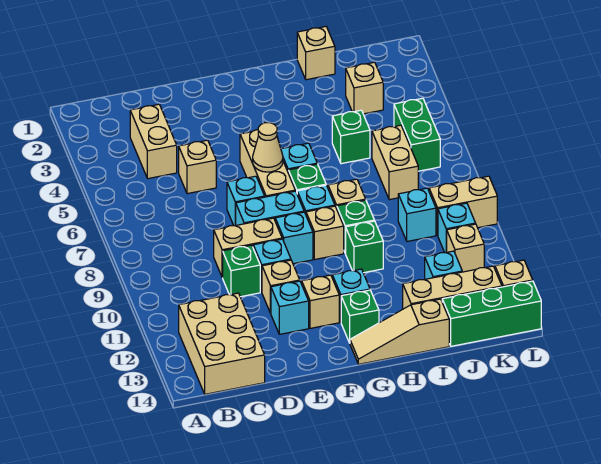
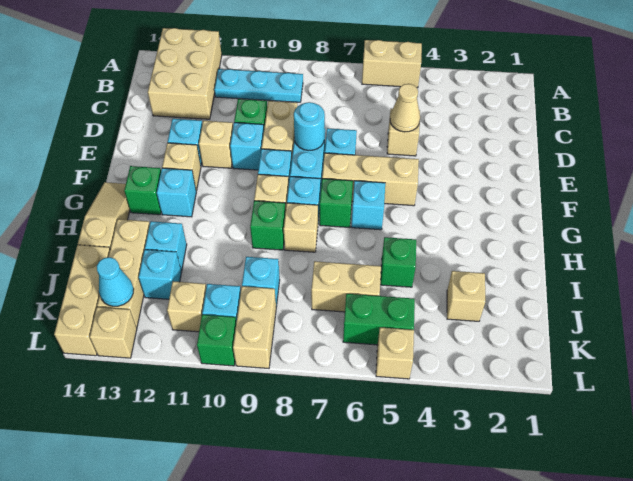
none -> cyan 1x3 plate [214,69,303,102]
tan 2x3 brick [179,293,265,394] -> tan 2x3 brick turned to [148,28,222,119]
tan 1x2 brick [130,104,177,179] -> tan 1x2 brick moved to [362,40,422,88]
none -> cyan 1x1 round brick [294,102,325,151]
tan 1x1 cone [253,123,283,172] -> tan 1x1 cone moved to [390,84,420,132]
green 1x1 brick [345,221,383,273] -> green 1x1 brick moved to [197,315,236,366]
tan 1x1 brick [297,27,335,80] -> tan 1x1 brick moved to [376,327,414,379]
none -> cyan 1x1 brick [145,221,187,271]
green 1x3 brick [442,281,541,346] -> tan 1x3 brick [54,245,110,356]
none -> cyan 1x1 cone [97,257,134,306]

